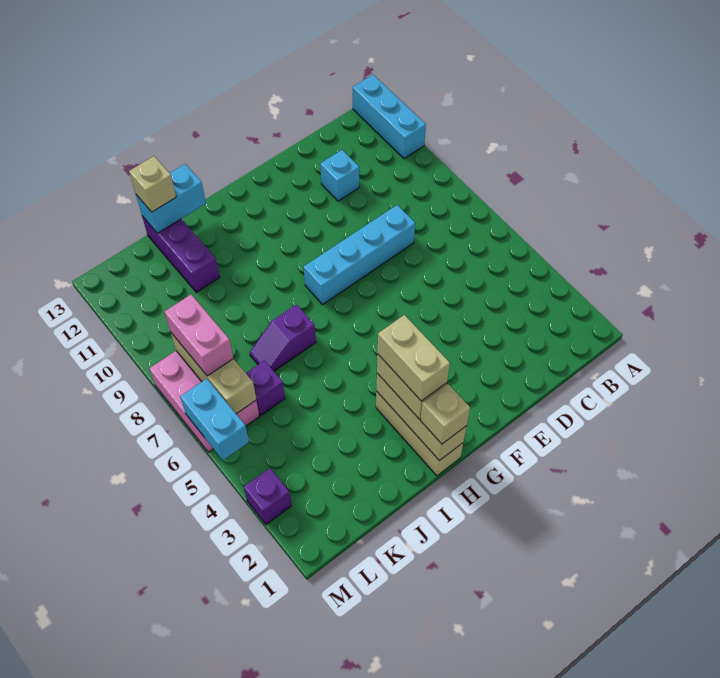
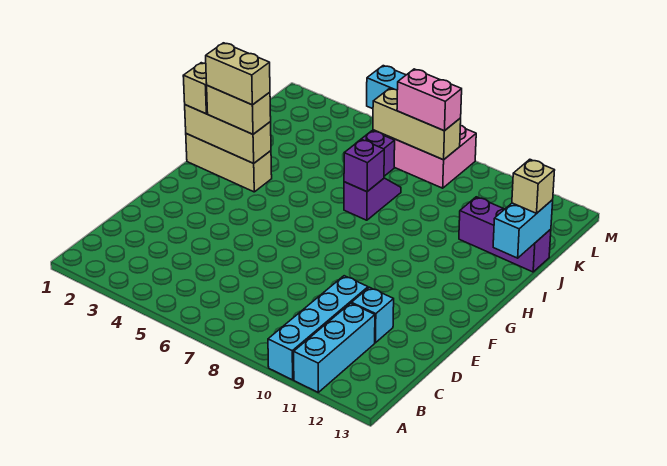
cyan 1x3 brick [353,75,426,159] -> cyan 1x3 brick turned to [294,303,375,392]
cyan 1x4 brick [304,205,415,304] -> cyan 1x4 brick moved to [268,276,368,380]
purple 1x1 brick [244,468,291,524] -> purple 1x1 brick moved to [344,139,384,192]

